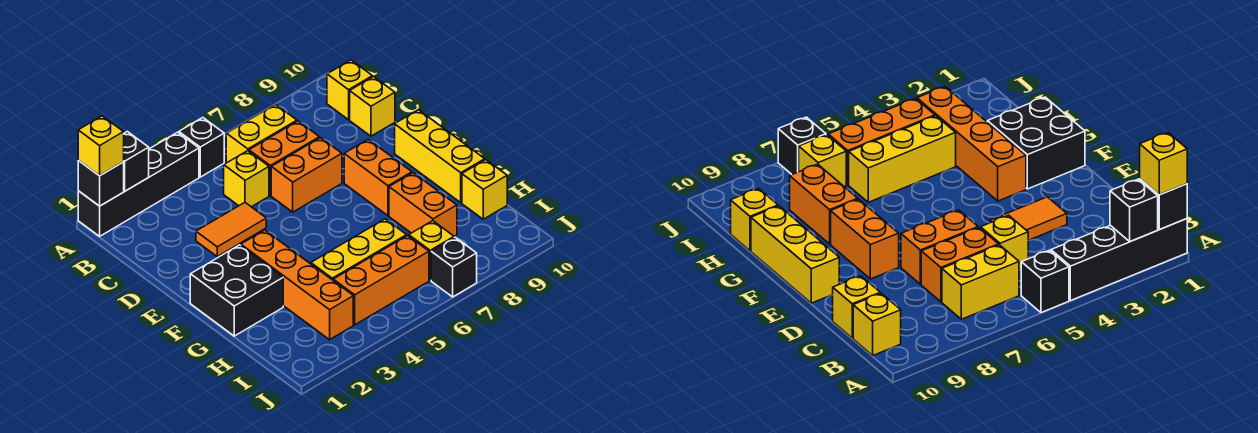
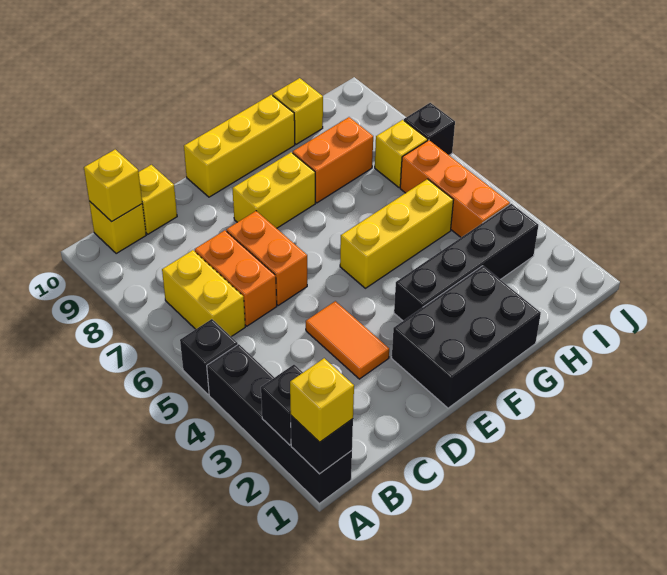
yellow 1x1 brick [224,151,269,207] -> yellow 1x1 brick moved to [84,150,142,222]
orange 1x2 brick [344,140,412,216] -> yellow 1x2 brick [232,152,315,228]
black 2x2 brick [190,245,283,336] -> black 2x3 brick [392,266,541,408]
orange 1x4 brick [241,230,353,340] -> black 1x4 brick [394,204,538,321]
yellow 1x3 brick [311,219,407,280] -> yellow 1x3 brick turned to [340,179,453,288]

